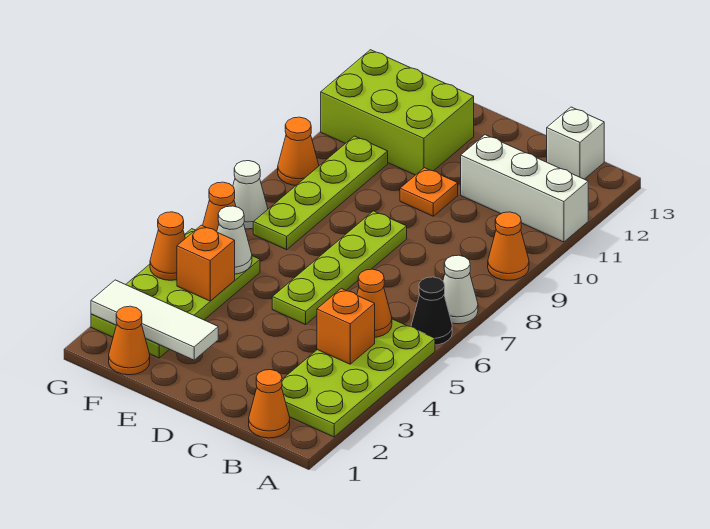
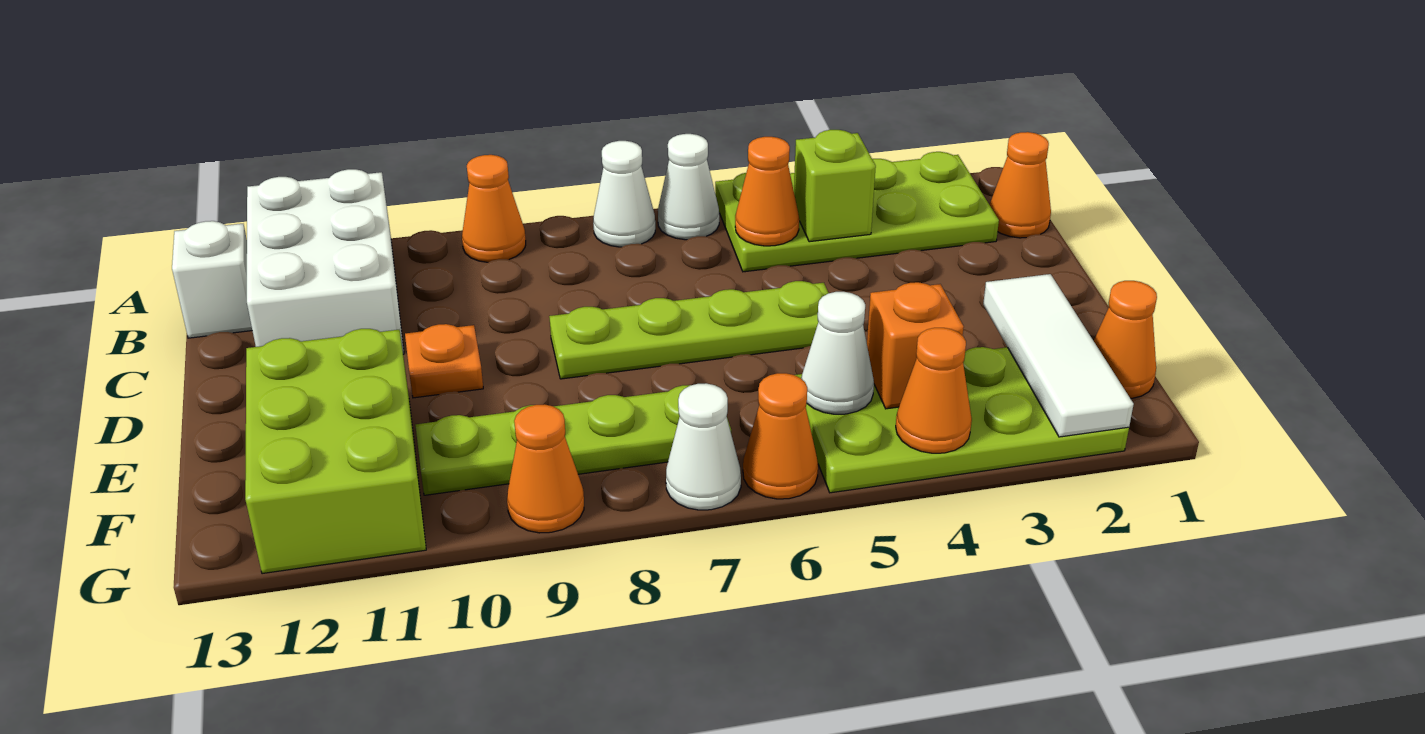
black 1x1 cone [411,277,452,345] -> white 1x1 cone [658,134,719,240]
white 1x3 brick [461,135,588,242] -> white 2x3 brick [247,169,404,354]
orange 1x1 brick [317,288,375,364] -> lime 1x1 brick [794,130,876,242]

